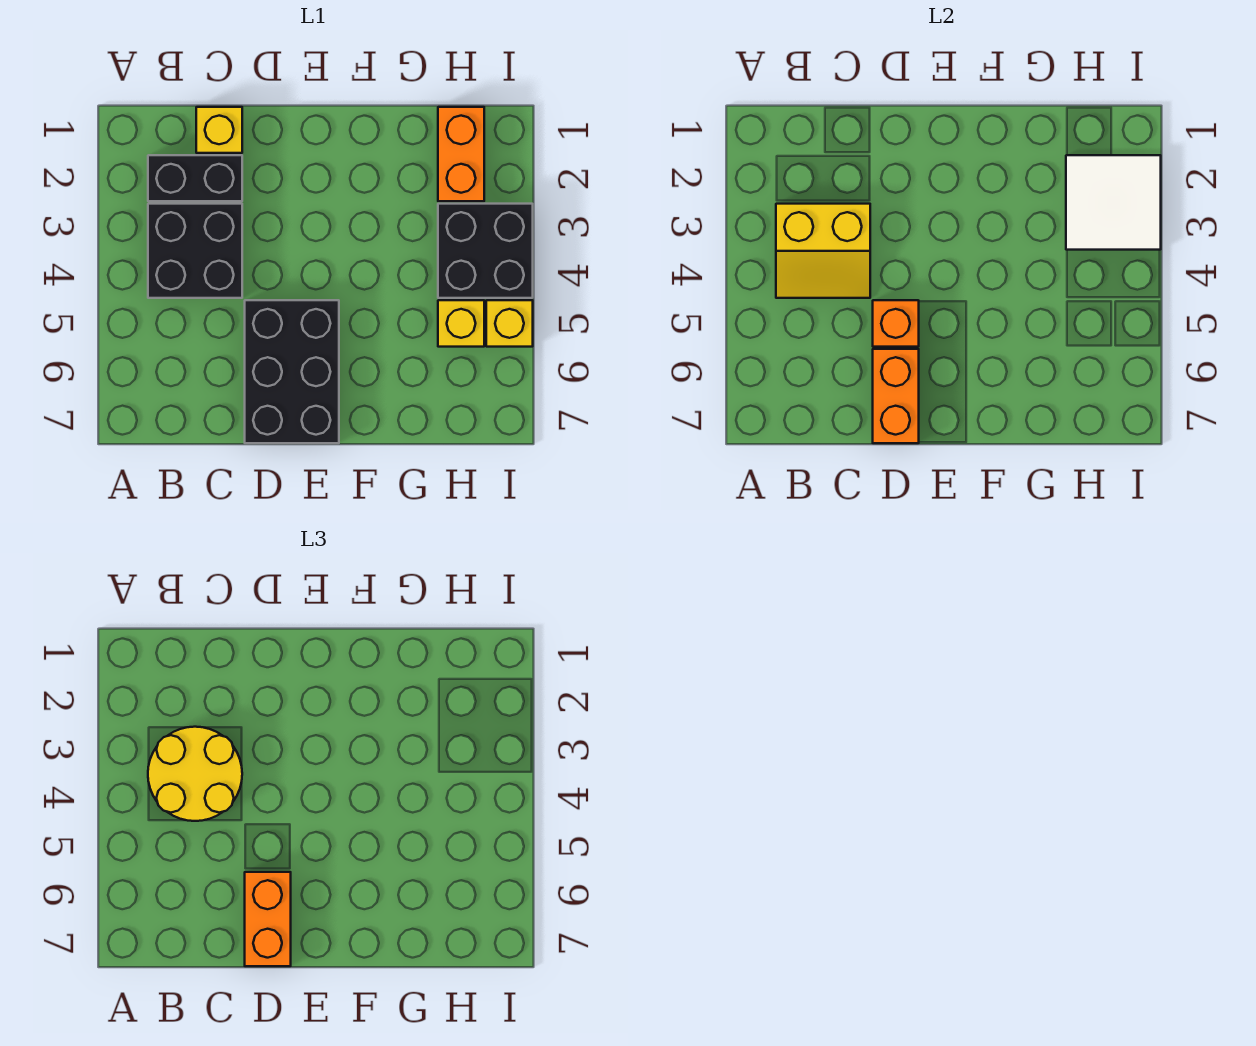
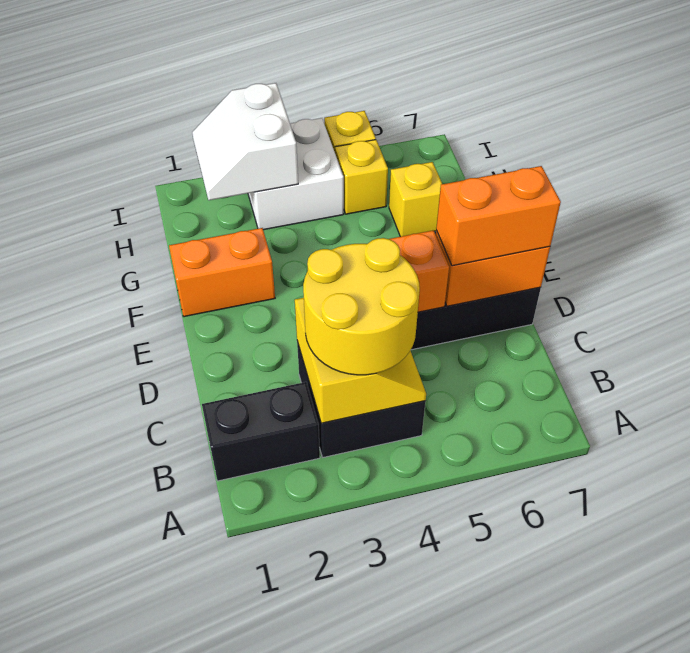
black 1x2 brick [148,155,242,201] -> black 1x2 brick turned to [202,382,320,481]
yellow 1x1 brick [196,107,242,153] -> yellow 1x1 brick moved to [389,162,442,237]
orange 1x2 brick [438,107,484,201] -> orange 1x2 brick moved to [169,228,275,317]
white 2x2 tile [1066,155,1161,250] -> white 2x2 slope [192,83,298,200]
black 2x2 brick [438,204,533,298] -> white 2x2 brick [248,118,344,230]

